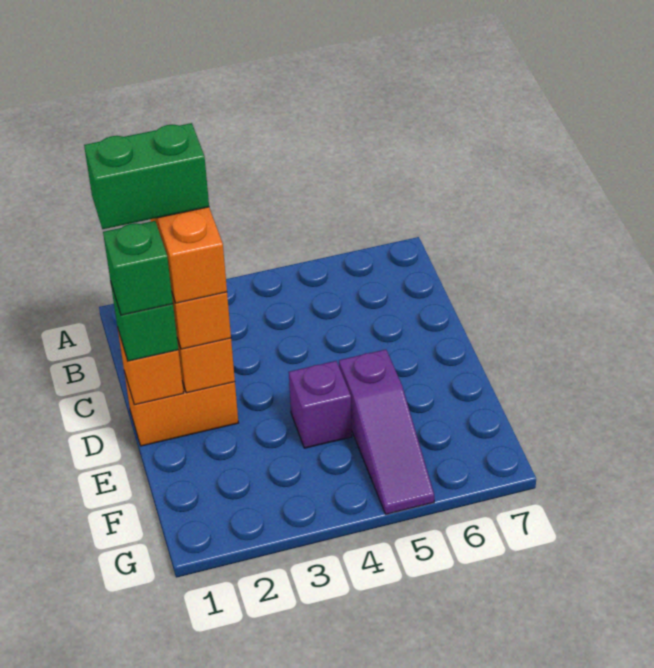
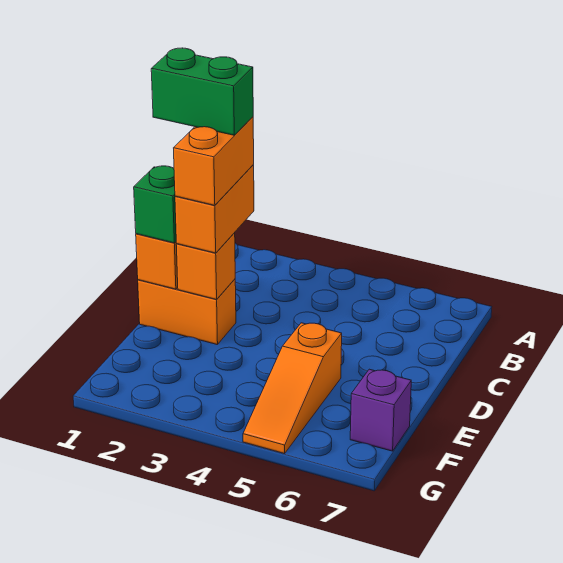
green 1x1 brick [103,221,173,315] -> none
purple 1x1 brick [289,361,352,448] -> purple 1x1 brick moved to [350,369,411,451]
purple 1x3 slope [339,349,434,514] -> orange 1x3 slope [243,323,342,454]

